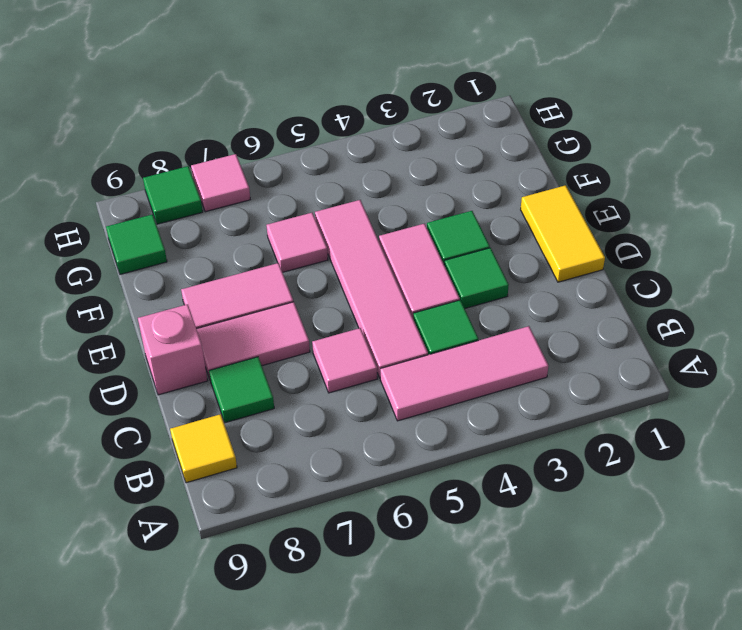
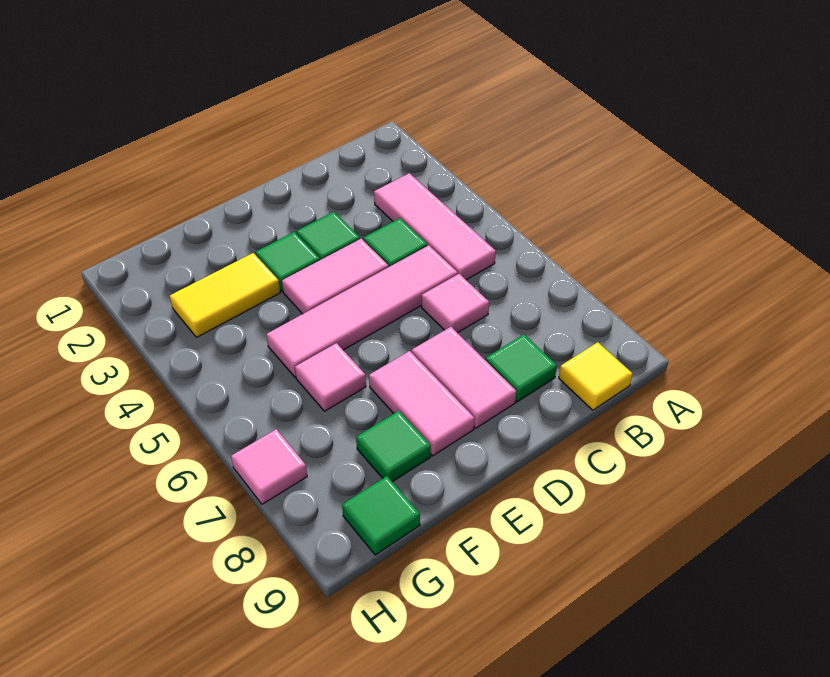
yellow 1x2 tile [521,185,605,282] -> yellow 1x2 tile moved to [170,253,280,337]
pink 1x1 brick [138,304,207,395] -> none
green 1x1 tile [143,166,203,224] -> green 1x1 tile moved to [356,411,431,482]

